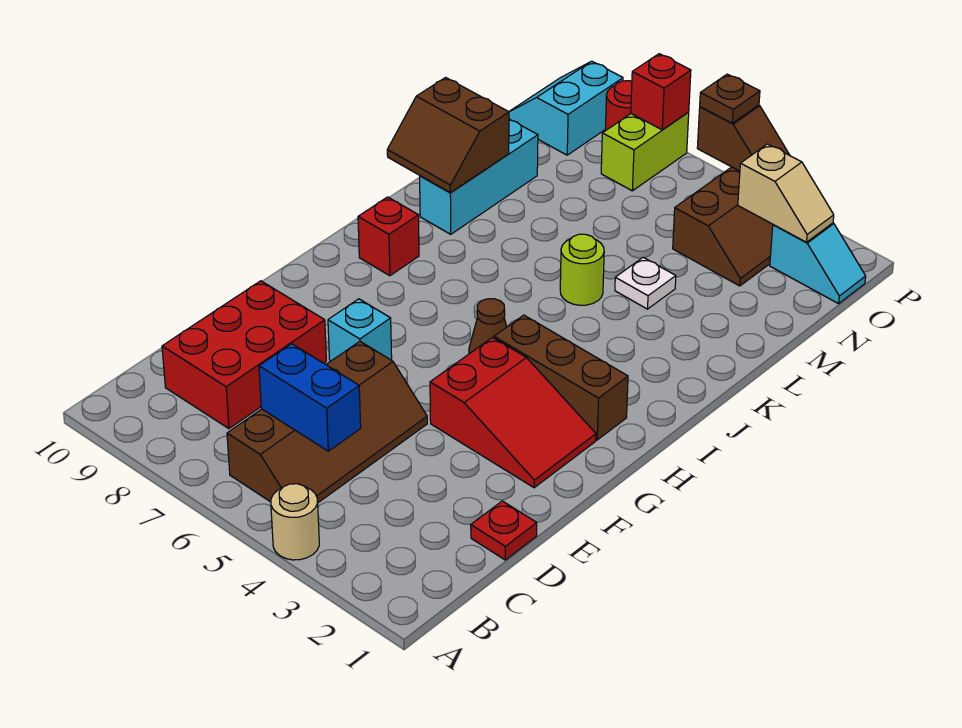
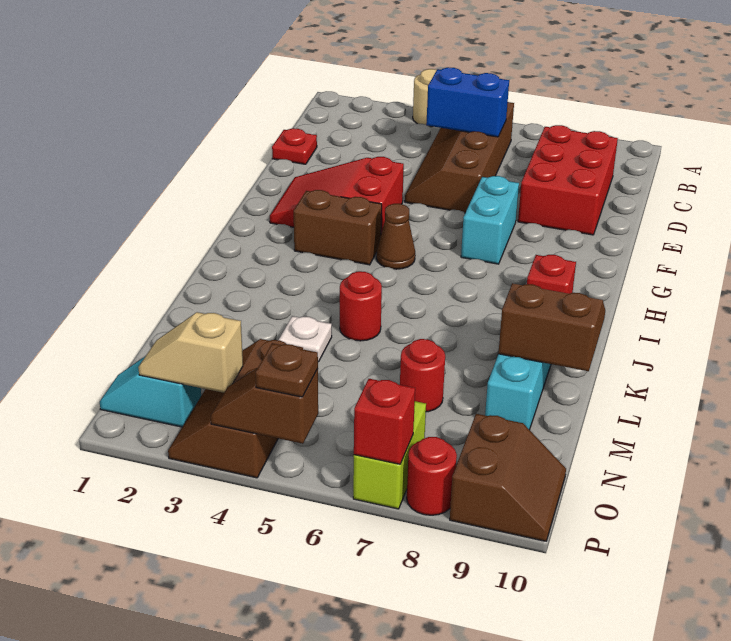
cyan 1x1 brick [328,299,392,362] -> cyan 1x2 brick [461,176,519,264]
brown 1x3 brick [494,315,628,440] -> brown 1x2 brick [294,190,382,265]
lime 1x1 round brick [560,234,604,305] -> red 1x1 round brick [340,271,382,341]
none -> red 1x1 round brick [400,339,445,412]
cyan 2x2 slope [509,61,623,155] -> brown 2x2 slope [450,414,566,541]

